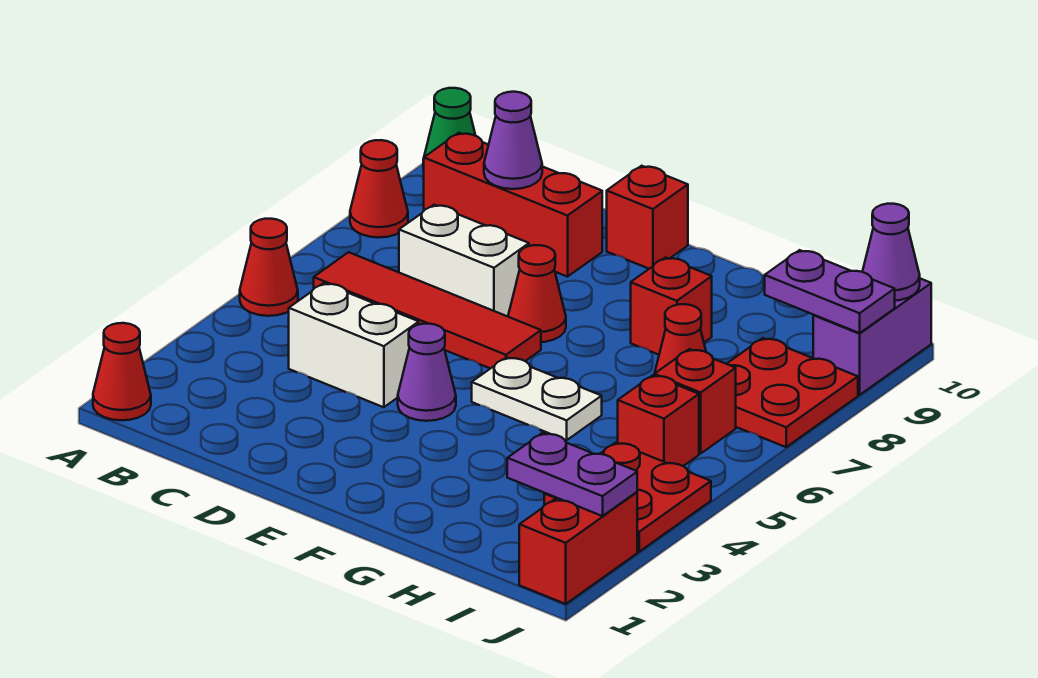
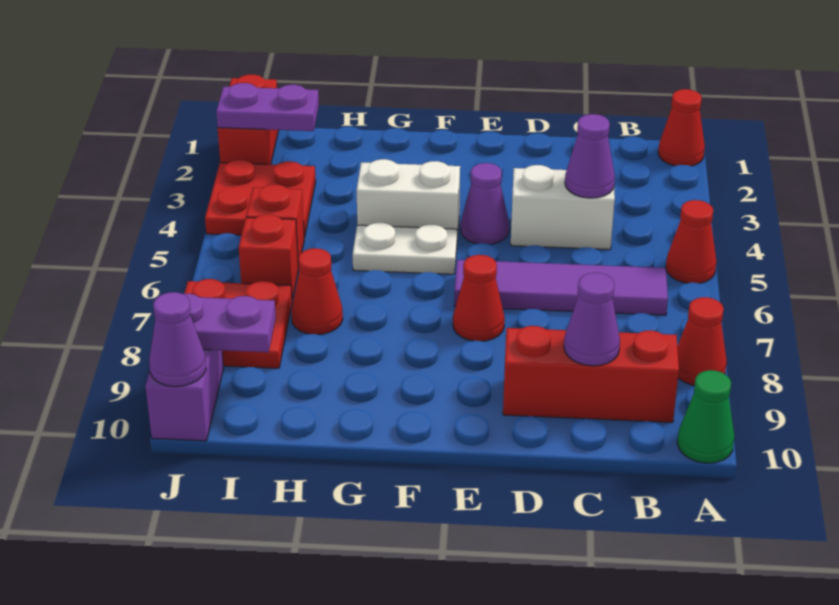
red 1x4 tile [314,252,541,369] -> purple 1x4 tile [454,260,668,315]
none -> purple 1x1 cone [565,114,615,198]
white 1x2 brick [399,205,529,317] -> white 1x2 brick moved to [357,159,460,238]
red 1x1 brick [607,166,688,269] -> none
red 1x1 brick [631,257,712,355] -> none

